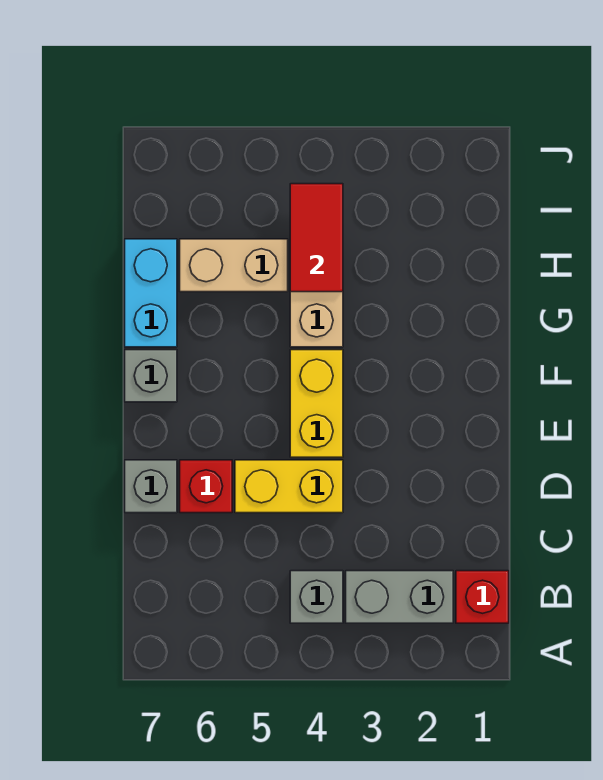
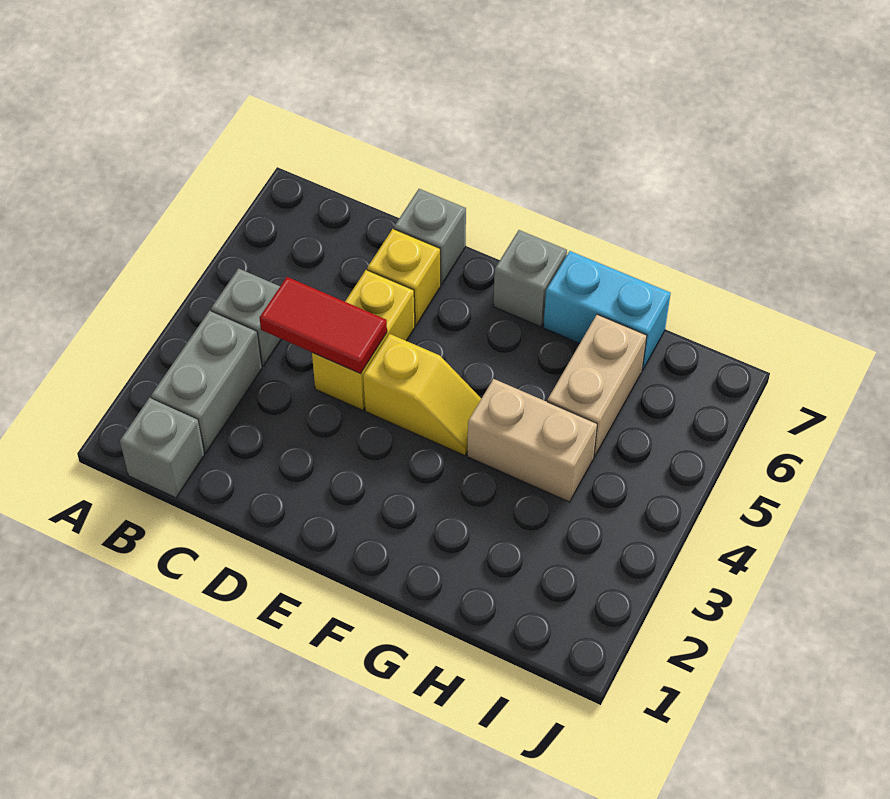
red 1x1 brick [456,571,509,623] -> grey 1x1 brick [120,398,204,498]
red 1x1 brick [180,460,232,513] -> yellow 1x1 brick [367,229,440,326]
yellow 1x2 brick [290,350,343,457] -> yellow 1x2 slope [363,334,481,456]
red 1x2 tile [290,184,343,292] -> red 1x2 tile moved to [260,277,387,373]

